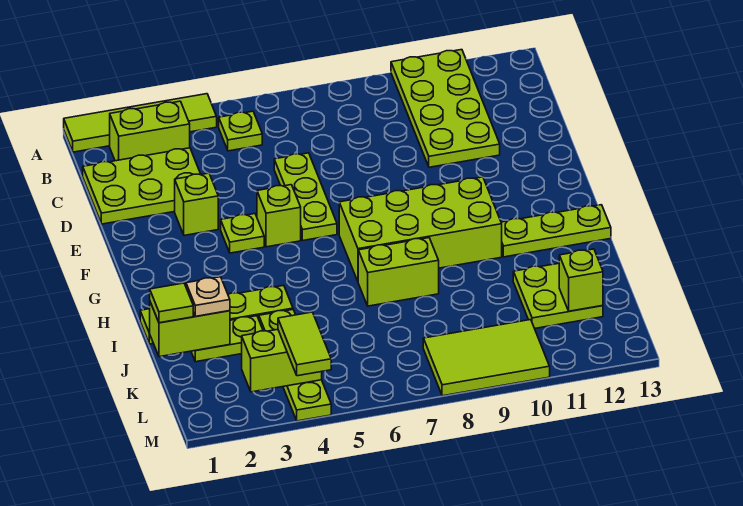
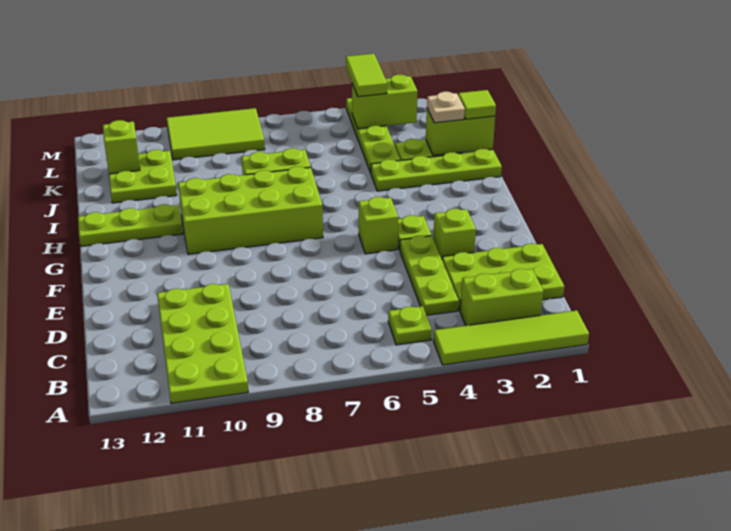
lime 1x3 plate [274,153,337,240] -> lime 1x3 plate moved to [399,236,459,315]

